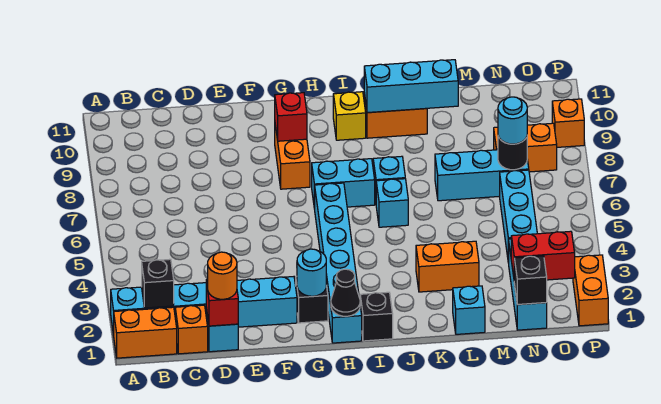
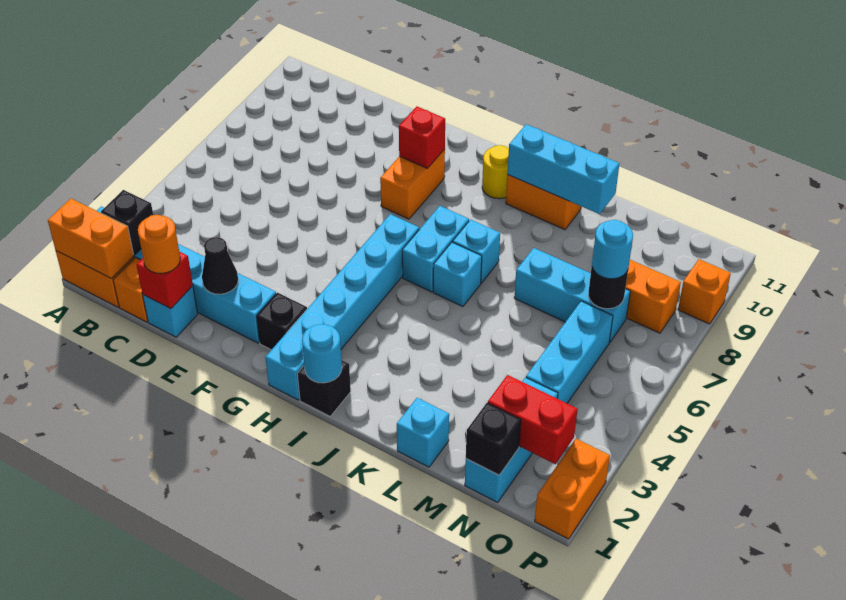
cyan 1x1 round brick [297,249,326,296] -> cyan 1x1 round brick moved to [302,324,342,383]
black 1x1 cone [331,269,360,316] -> black 1x1 cone moved to [202,237,238,294]
cyan 1x2 brick [312,159,375,209] -> cyan 1x2 brick turned to [402,206,469,292]
yellow 1x1 brick [333,92,366,140] -> yellow 1x1 round brick [482,145,509,199]
orange 1x2 brick [416,241,479,292] -> orange 1x2 brick moved to [48,199,134,278]

